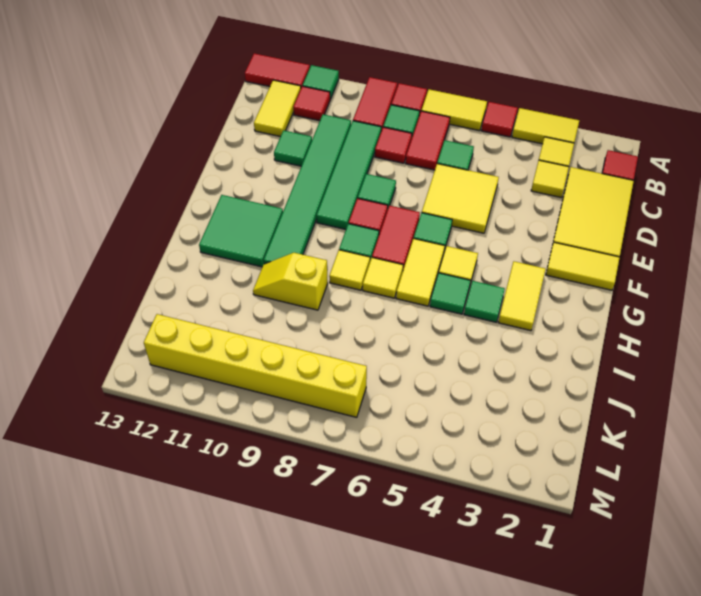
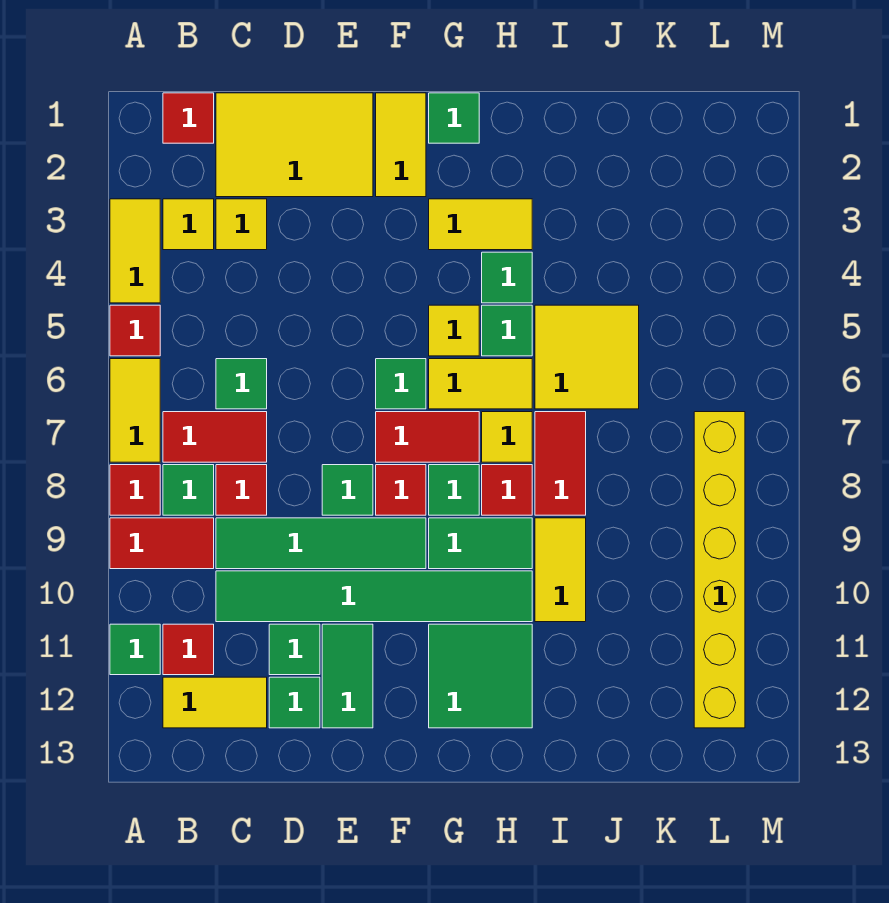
red 1x2 tile [245,53,310,87] -> red 1x2 tile moved to [535,412,586,515]
yellow 2x2 tile [422,164,499,233] -> yellow 2x2 tile moved to [535,305,639,409]
none -> green 1x1 tile [269,677,320,728]
none -> green 1x2 tile [322,624,373,728]
none -> green 1x1 tile [429,93,479,143]
none -> green 1x2 tile [429,518,532,569]
yellow 1x1 tile [329,250,370,290] -> red 1x1 tile [482,465,532,515]
yellow 1x2 slope [253,253,328,310] -> yellow 1x2 tile [535,518,586,622]

